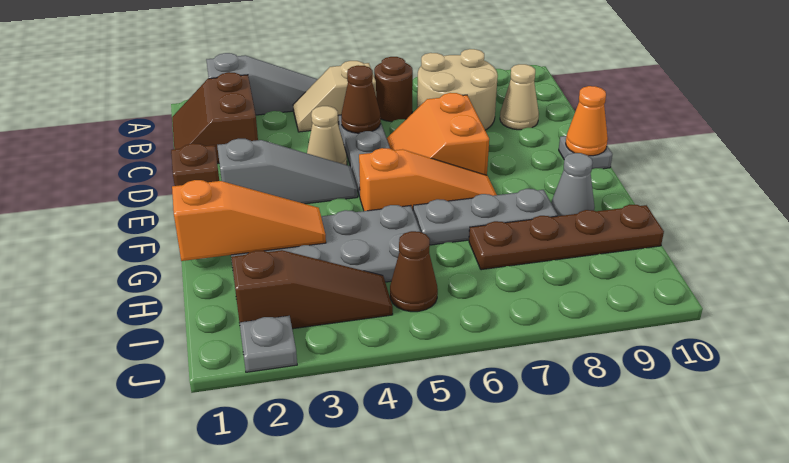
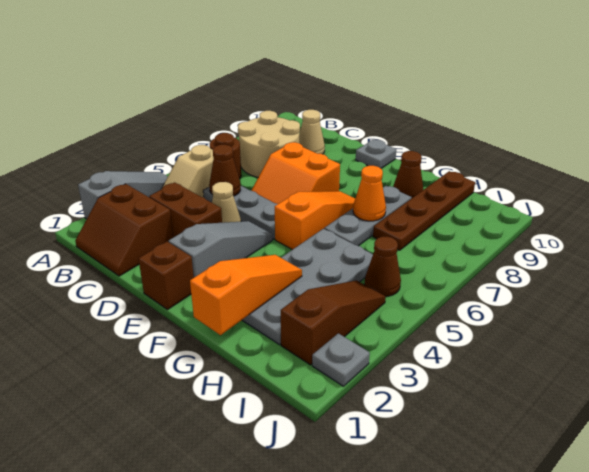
none -> brown 1x2 brick [149,182,222,237]
orange 1x1 cone [566,86,608,156] -> orange 1x1 cone moved to [353,166,386,221]
grey 1x1 cone [551,153,595,216] -> brown 1x1 cone [393,151,423,198]

